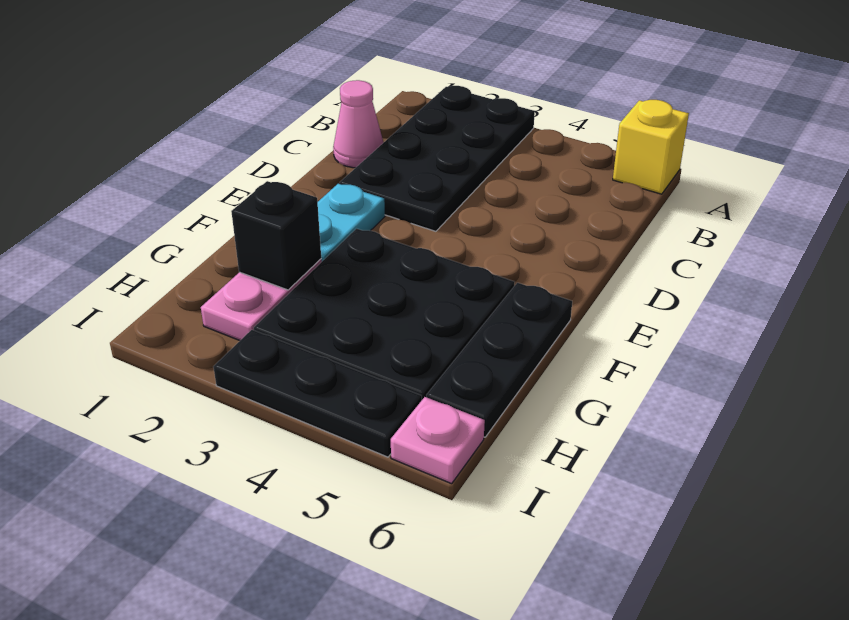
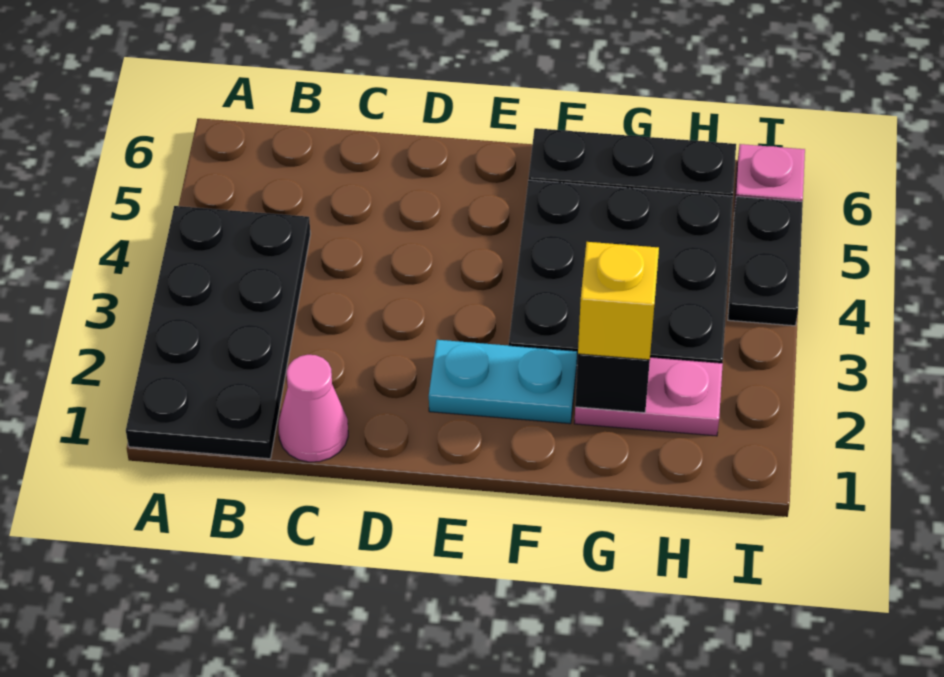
black 2x4 plate [340,86,535,231] -> black 2x4 plate turned to [126,206,311,459]
yellow 1x1 brick [613,100,689,194] -> yellow 1x1 brick moved to [578,242,659,360]
black 1x3 plate [213,330,422,457] -> black 1x2 plate [728,197,803,326]

